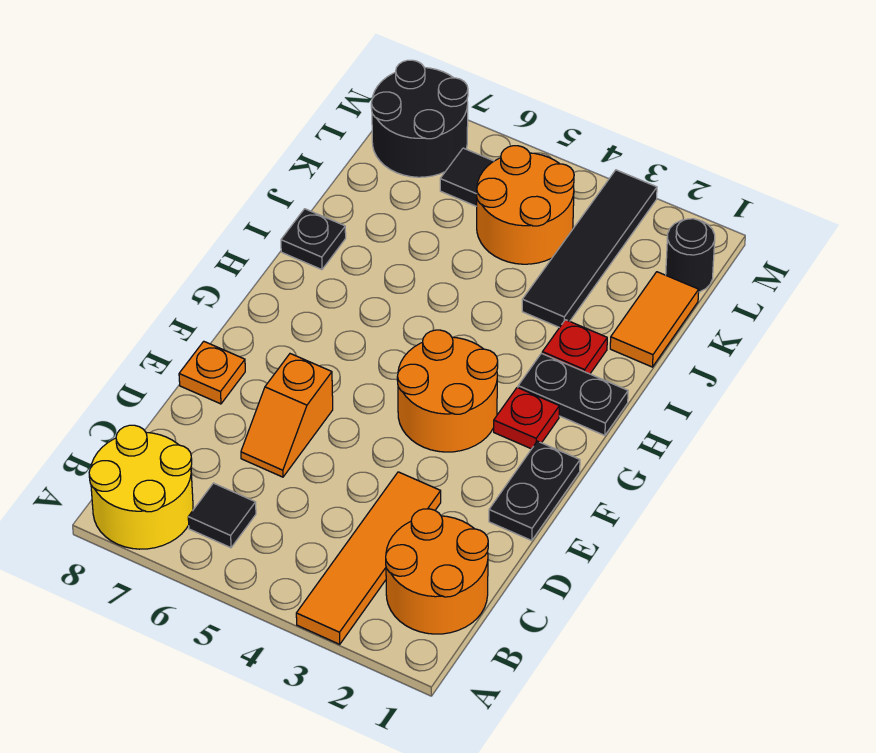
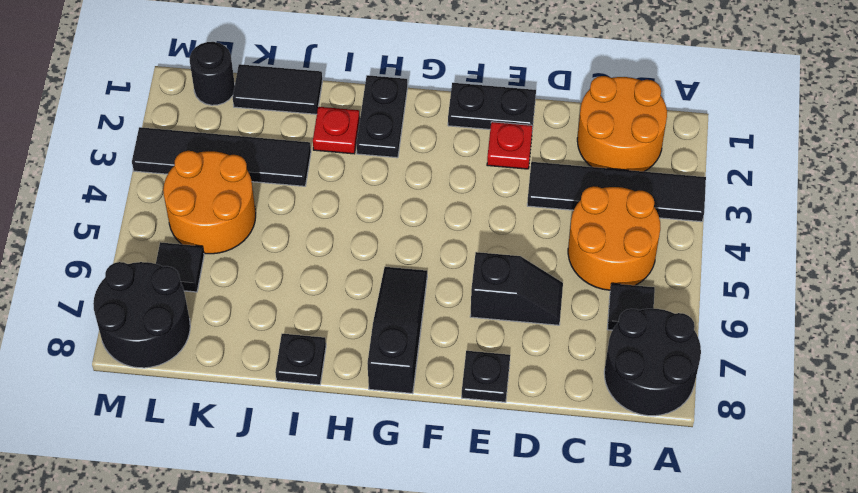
orange 1x4 tile [296,472,441,644] -> black 1x4 tile [527,162,706,222]
yellow 2x2 round brick [89,425,193,549] -> black 2x2 round brick [604,309,701,416]
orange 1x2 slope [241,354,333,477] -> black 1x2 slope [470,252,563,325]
orange 1x1 plate [179,341,245,404] -> black 1x1 plate [462,351,510,402]
orange 2x2 round brick [397,330,498,452] -> orange 2x2 round brick moved to [568,186,660,290]
red 1x1 plate [494,388,559,449] -> red 1x1 plate moved to [487,122,533,169]
none -> black 1x3 slope [367,267,427,394]
orange 1x2 tile [610,272,699,367] -> black 1x2 tile [233,64,322,114]

